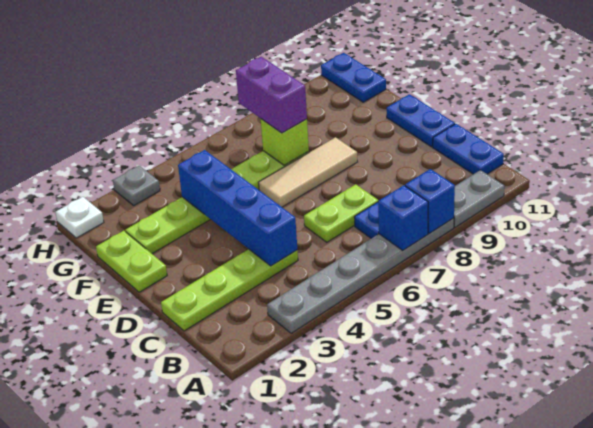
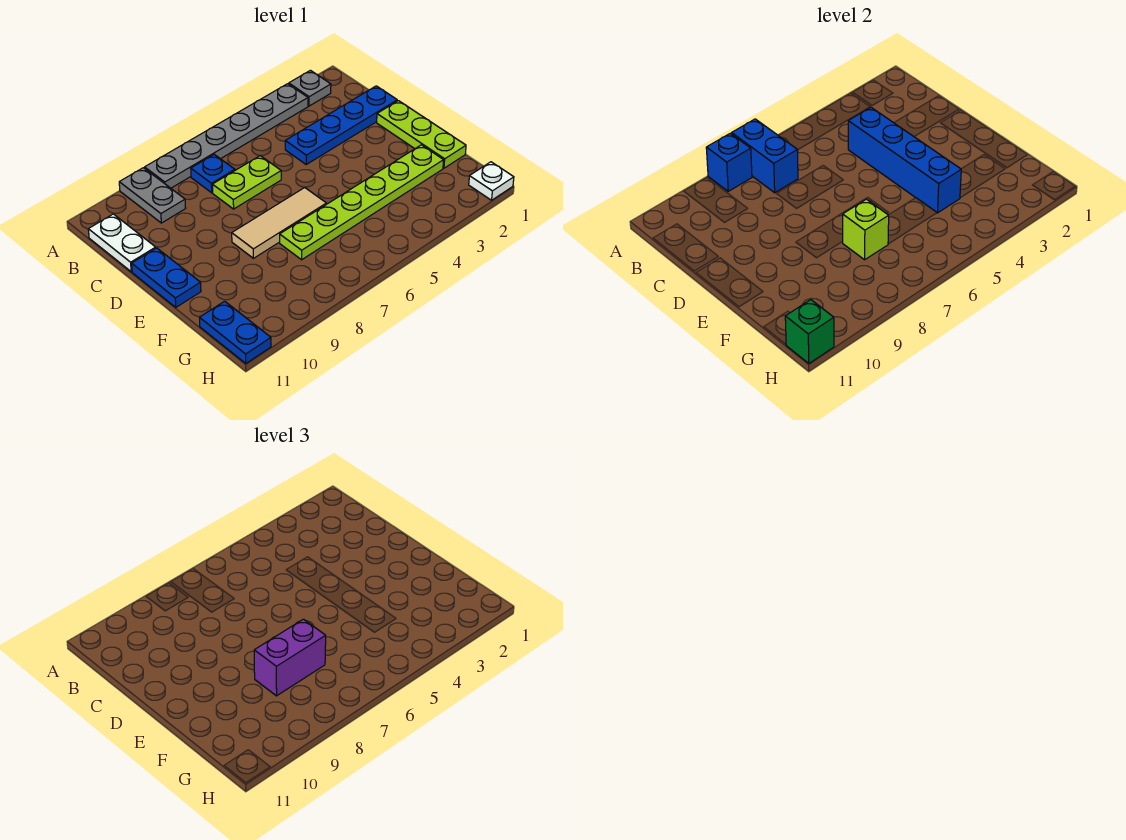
blue 1x1 brick [378,185,428,250] -> blue 1x2 brick [732,119,798,193]
grey 1x2 plate [454,170,505,227] -> grey 1x2 plate turned to [119,168,186,223]
blue 1x2 plate [433,124,504,174] -> white 1x2 plate [88,214,156,272]
lime 1x4 plate [161,249,298,331] -> blue 1x4 plate [285,86,397,164]
lime 1x2 plate [96,231,167,292] -> lime 1x3 plate [377,101,466,168]
purple 1x2 brick [236,57,307,133] -> purple 1x2 brick turned to [254,619,326,696]
grey 1x1 plate [113,166,160,205] -> grey 1x1 plate moved to [289,70,331,106]
none -> green 1x1 brick [785,300,834,363]

